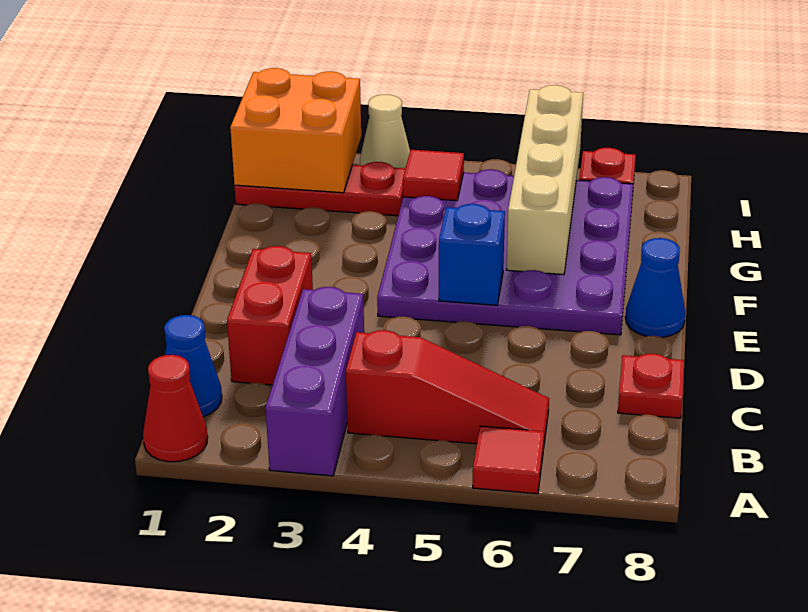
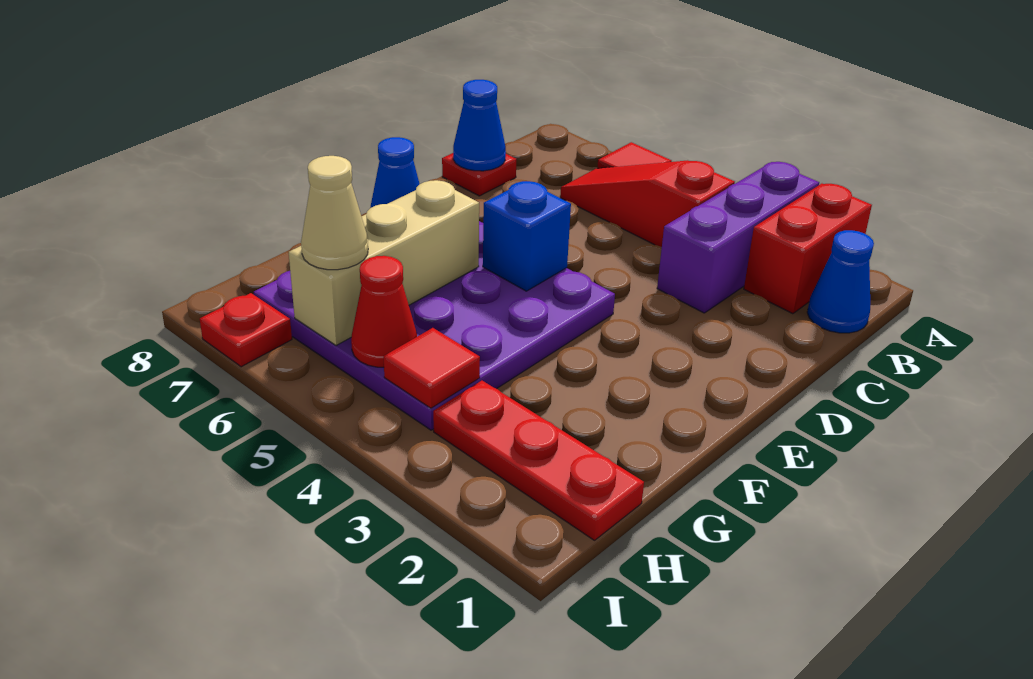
red 1x1 cone [143,355,208,462] -> red 1x1 cone moved to [351,256,417,367]
red 1x2 brick [227,246,313,385] -> red 1x2 brick moved to [744,184,872,314]
none -> blue 1x1 cone [453,80,506,171]
tan 1x4 brick [506,85,583,275] -> tan 1x3 brick [289,180,479,346]
orange 2x2 brick [230,68,361,193] -> none
tan 1x1 cone [360,95,410,168] -> tan 1x1 cone moved to [301,156,368,270]

